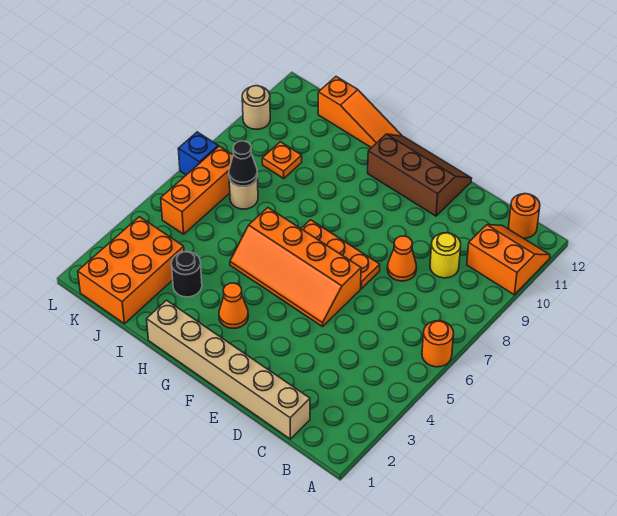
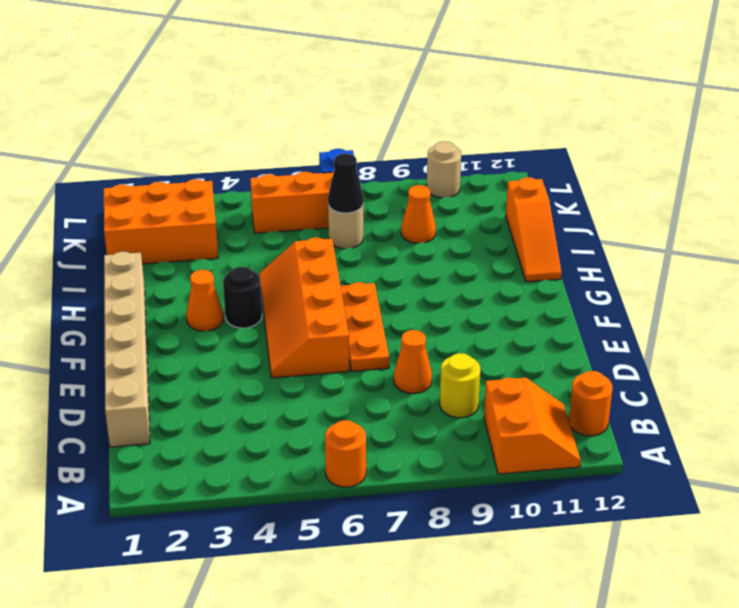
brown 2x3 slope [368,134,472,216] -> none
black 1x1 round brick [171,252,202,297] -> black 1x1 round brick moved to [223,267,262,328]
orange 1x1 plate [262,142,302,178] -> orange 1x1 cone [401,185,436,243]

